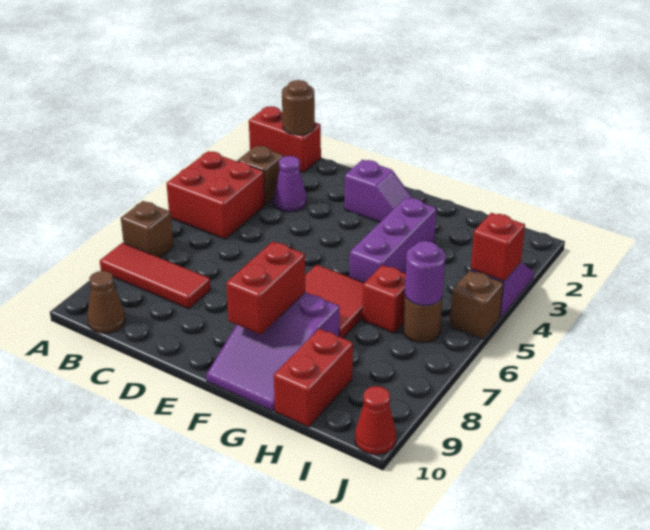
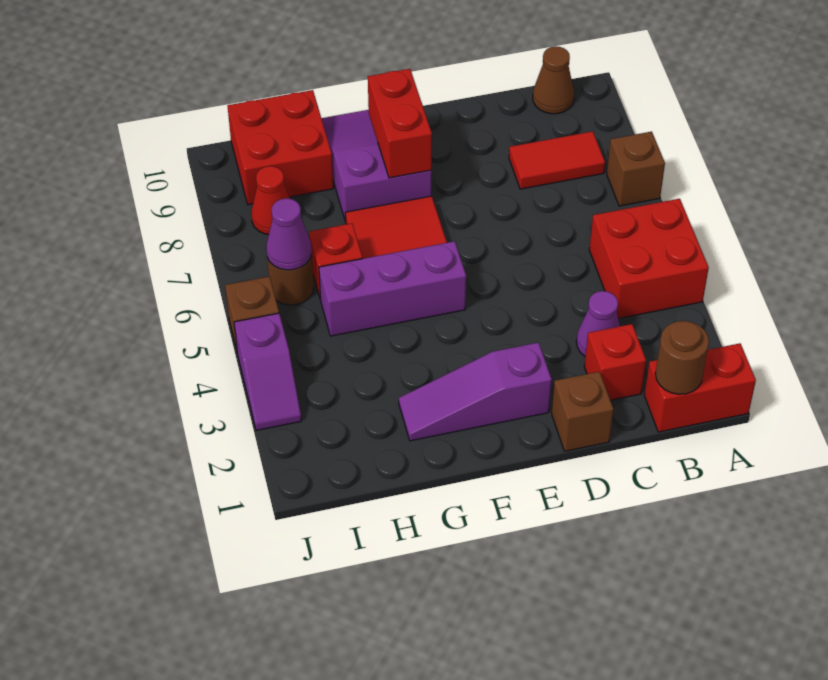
red 1x3 tile [100,243,211,309] -> red 1x2 tile [509,131,605,189]
brown 1x1 brick [237,146,283,205] -> brown 1x1 brick moved to [552,372,614,451]
purple 1x2 slope [345,160,413,222] -> purple 1x3 slope [399,343,552,441]
purple 1x3 brick [350,197,436,283] -> purple 1x3 brick turned to [319,241,466,336]
red 1x2 brick [274,329,353,427] -> red 2x2 brick [228,90,333,205]
purple 1x1 round brick [405,241,445,305] -> purple 1x1 cone [266,198,312,270]
red 1x1 brick [471,213,525,281] -> red 1x1 brick moved to [584,324,646,400]
red 1x1 cone [355,386,396,455] -> red 1x1 cone moved to [251,166,290,235]

